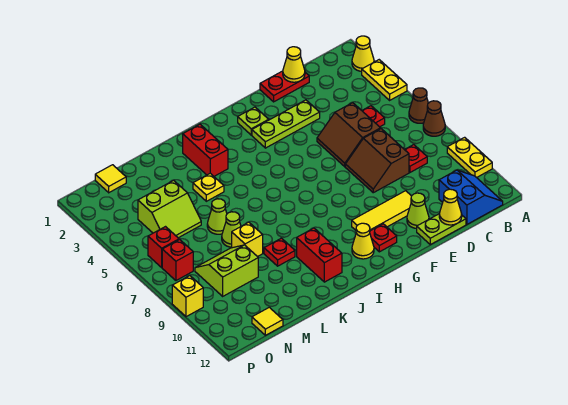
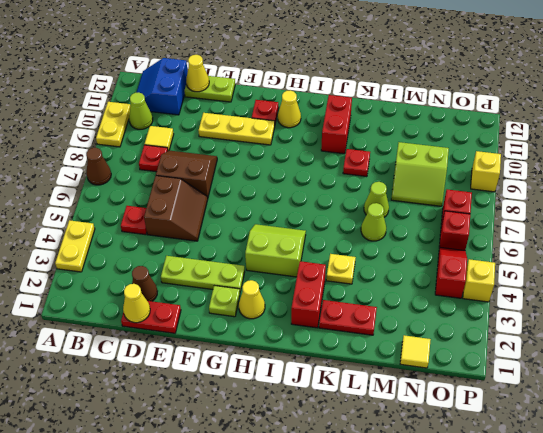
yellow 1x1 cone [352,36,374,71] -> yellow 1x1 cone moved to [239,280,265,319]
brown 1x1 cone [409,88,428,123] -> brown 1x1 cone moved to [132,266,157,301]
brown 2x2 slope [345,129,409,193] -> brown 2x2 slope turned to [156,151,217,198]
yellow 1x3 tile [352,191,411,231] -> yellow 1x3 plate [199,113,275,145]
lime 1x1 cone [407,193,429,229] -> lime 1x1 cone moved to [129,92,153,129]
none -> red 1x2 plate [319,300,377,335]
yellow 1x1 brick [232,222,263,257] -> yellow 1x1 brick moved to [463,259,495,302]
lime 2x2 slope [138,180,201,238] -> lime 2x2 slope moved to [245,224,306,277]
yellow 1x1 tile [252,307,283,335] -> yellow 1x1 tile moved to [145,126,174,151]
none -> red 1x2 slope [435,248,467,298]

